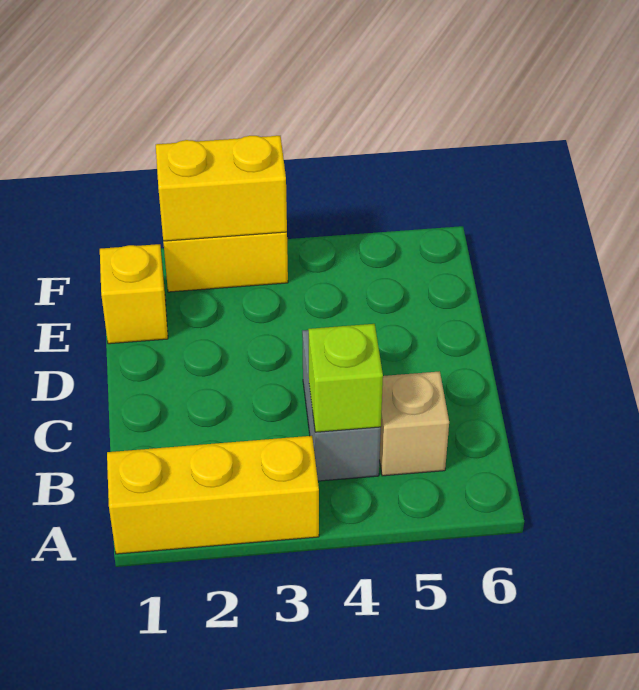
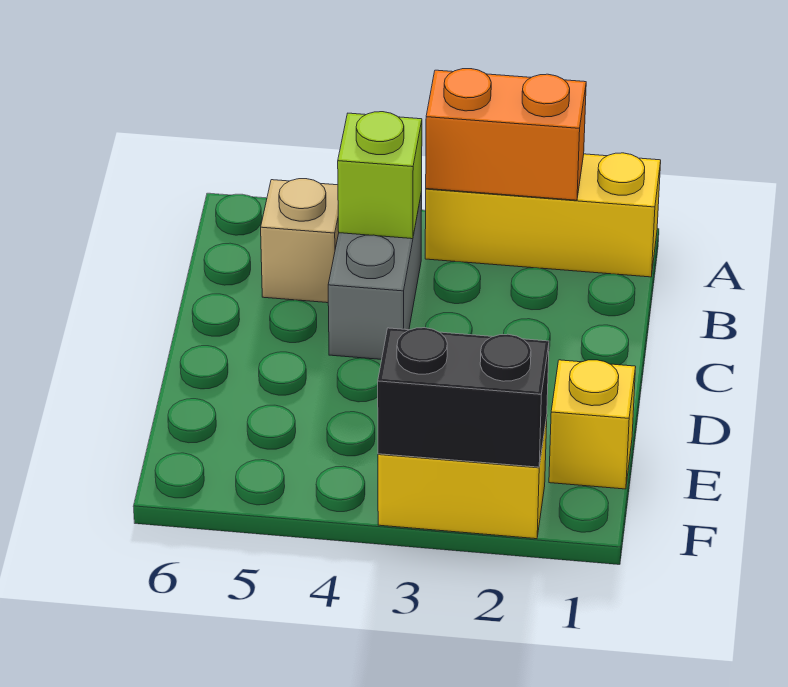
none -> orange 1x2 brick [426,69,586,200]
yellow 1x2 brick [156,136,287,241] -> black 1x2 brick [378,328,549,467]

